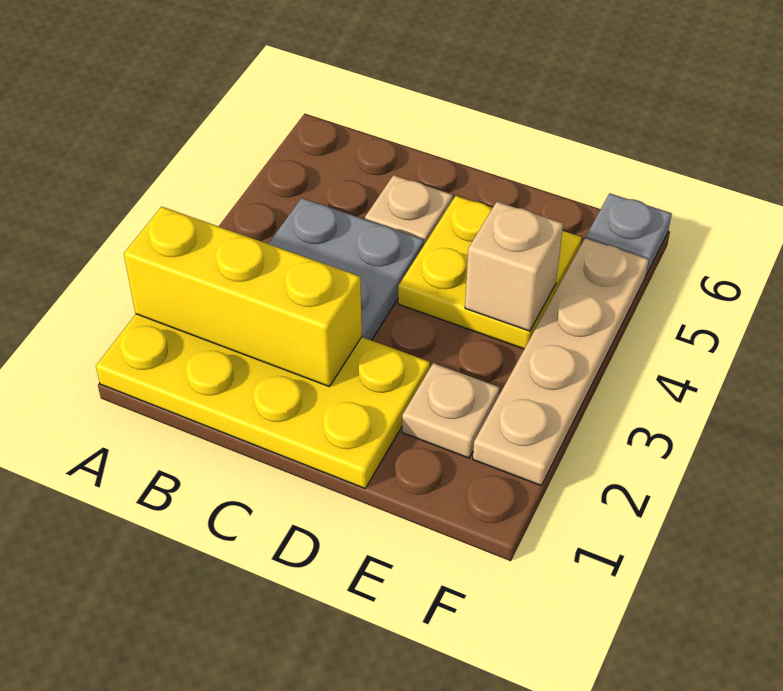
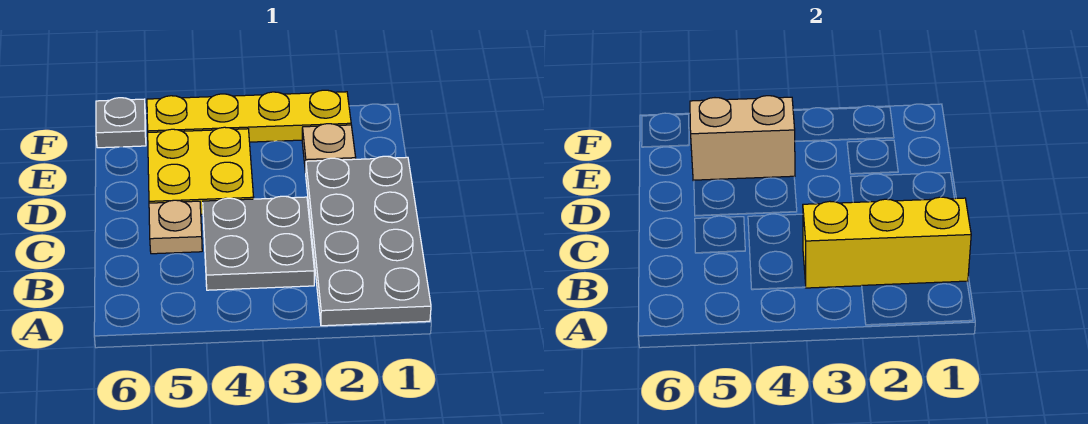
yellow 2x4 plate [96,314,430,488] -> grey 2x4 plate [306,156,431,326]
yellow 1x3 brick [124,207,362,387] -> yellow 1x3 brick turned to [803,197,971,288]
tan 1x1 brick [465,202,563,331] -> tan 1x2 brick [690,96,795,181]
tan 1x4 plate [473,238,649,486] -> yellow 1x4 plate [147,90,351,142]

